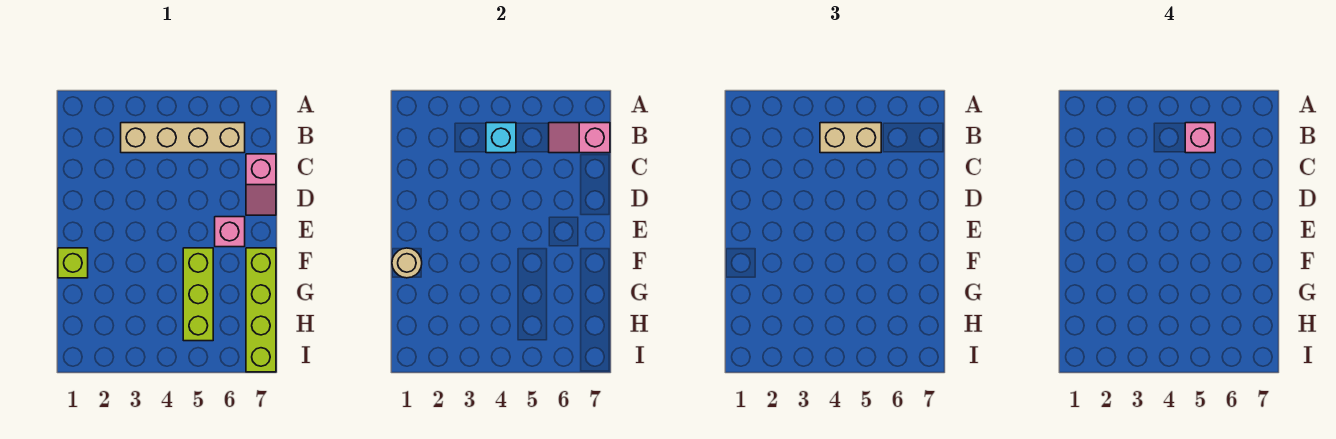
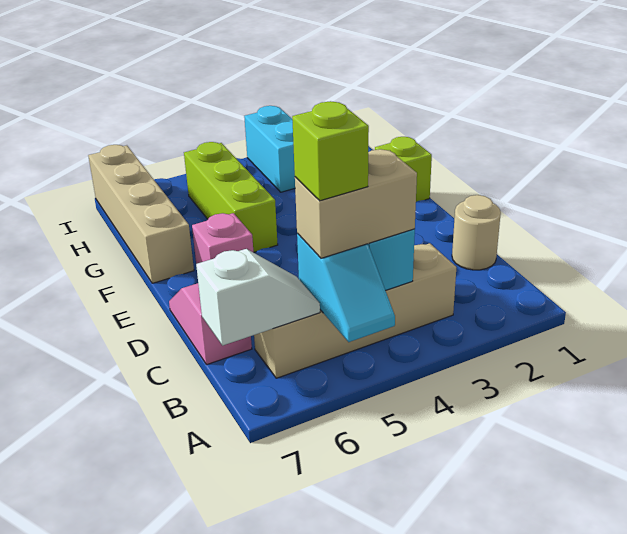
none -> cyan 1x2 slope [297,234,395,342]
pink 1x1 brick [1185,123,1215,153] -> lime 1x1 brick [292,101,369,201]
pink 1x2 slope [549,123,610,153] -> white 1x2 slope [196,249,320,346]
tan 1x1 round brick [392,248,422,278] -> tan 1x1 round brick moved to [452,195,501,270]
lime 1x4 brick [246,248,276,372] -> tan 1x4 brick [88,145,194,283]
none -> cyan 1x2 brick [244,106,295,192]

